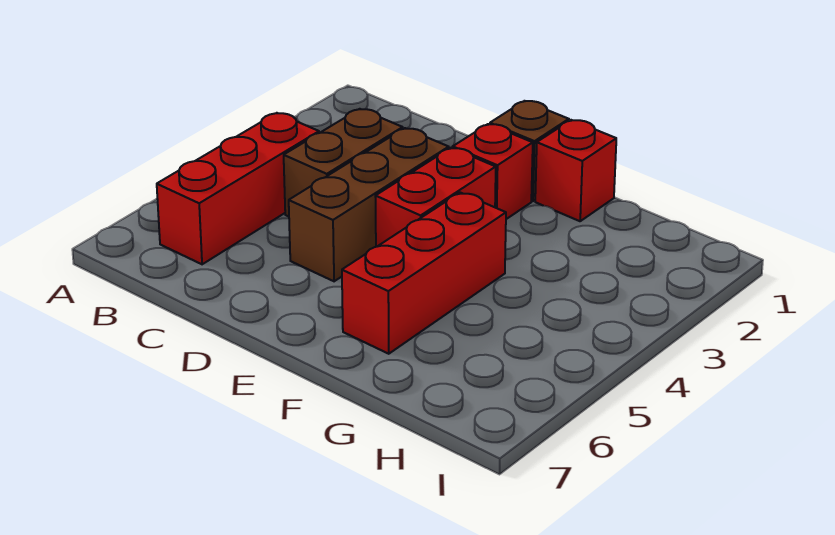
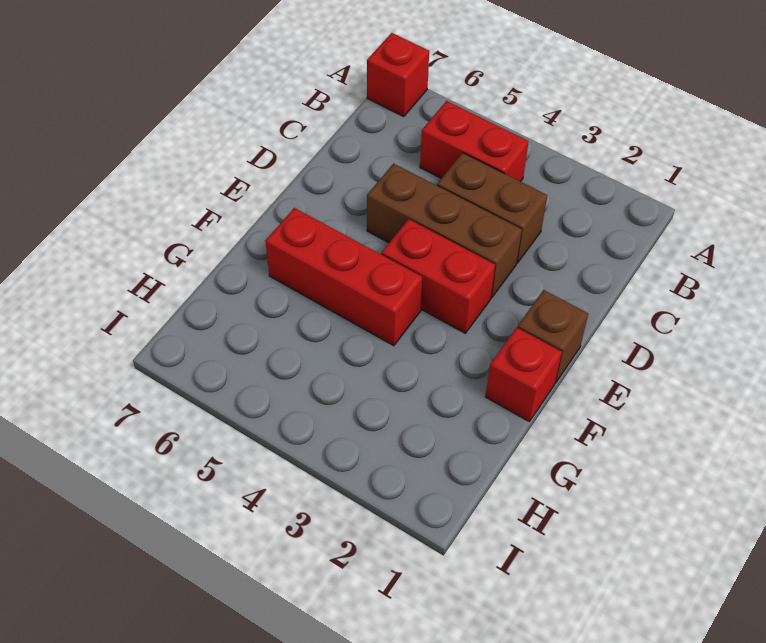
red 1x3 brick [157,113,319,264] -> red 1x2 brick [420,101,529,182]
red 1x1 brick [453,124,533,219] -> red 1x1 brick moved to [367,33,429,117]

